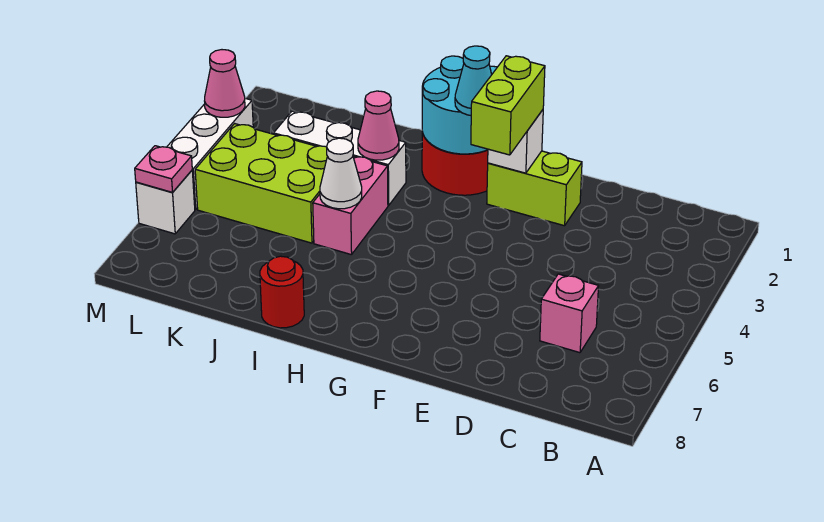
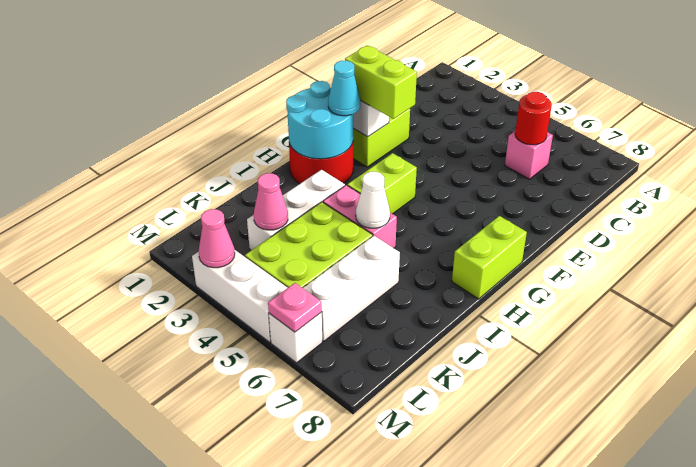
none -> lime 1x2 brick [347,153,417,214]
none -> lime 1x2 brick [452,216,527,299]
pink 1x1 cone [358,91,399,160] -> pink 1x1 cone moved to [254,173,288,230]
red 1x1 round brick [260,256,304,328] -> red 1x1 round brick moved to [515,92,552,145]
none -> white 1x3 brick [303,236,400,341]

